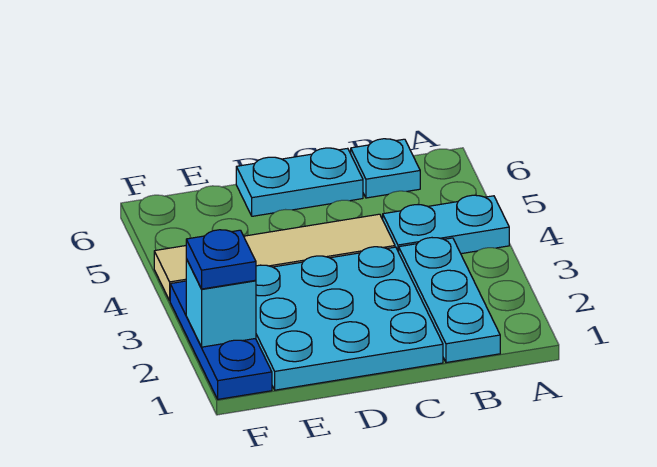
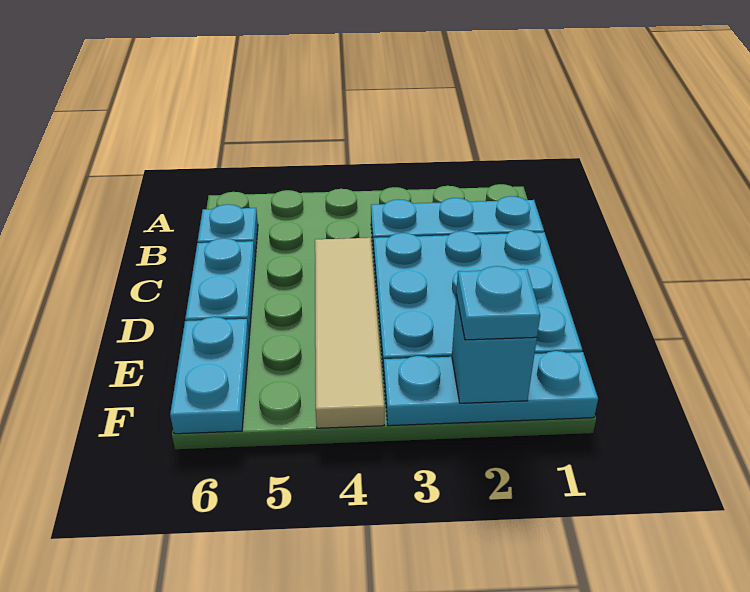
cyan 1x2 plate [383,195,509,254] -> cyan 1x2 plate moved to [170,317,249,434]
blue 1x3 plate [170,281,272,399] -> cyan 1x3 plate [384,351,598,426]
blue 1x1 plate [186,230,256,289] -> cyan 1x1 plate [456,266,540,340]

